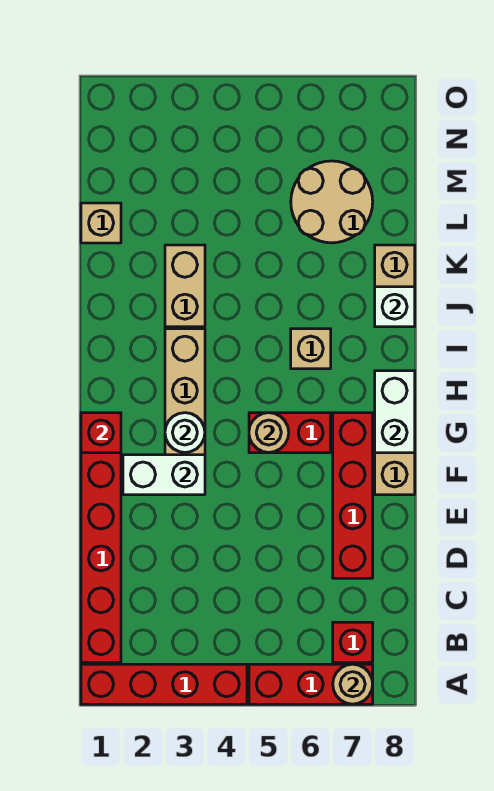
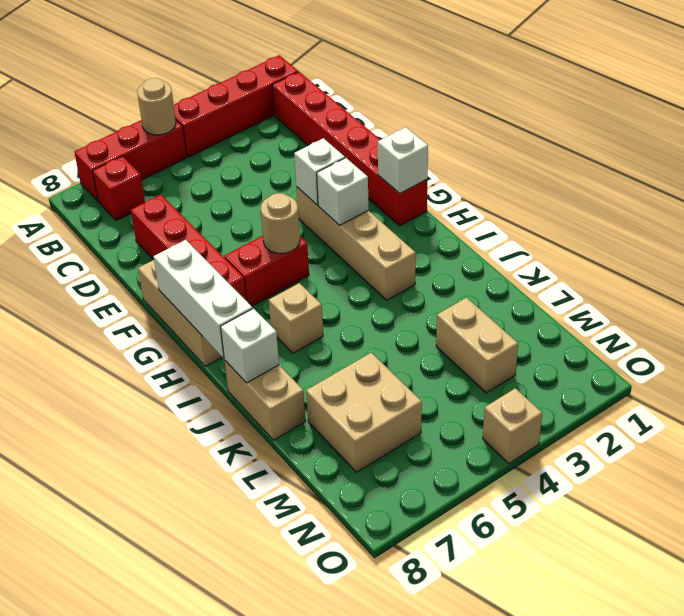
tan 1x1 round brick [333,664,373,704] -> tan 1x1 round brick moved to [137,78,176,135]
white 1x2 brick [123,455,205,495] -> white 1x1 brick [294,138,345,205]
red 1x1 brick [81,413,121,453] -> white 1x1 brick [378,127,428,193]
white 1x1 round brick [165,413,205,452] -> white 1x1 brick [317,158,369,225]
white 1x2 brick [375,371,415,453] -> white 1x3 brick [154,240,253,358]
tan 1x2 brick [165,245,205,327] -> tan 1x2 brick moved to [436,298,518,393]
tan 1x1 brick [81,203,121,243] -> tan 1x1 brick moved to [483,388,542,463]
tan 2x2 round brick [291,161,373,243] -> tan 2x2 brick [306,353,422,472]

